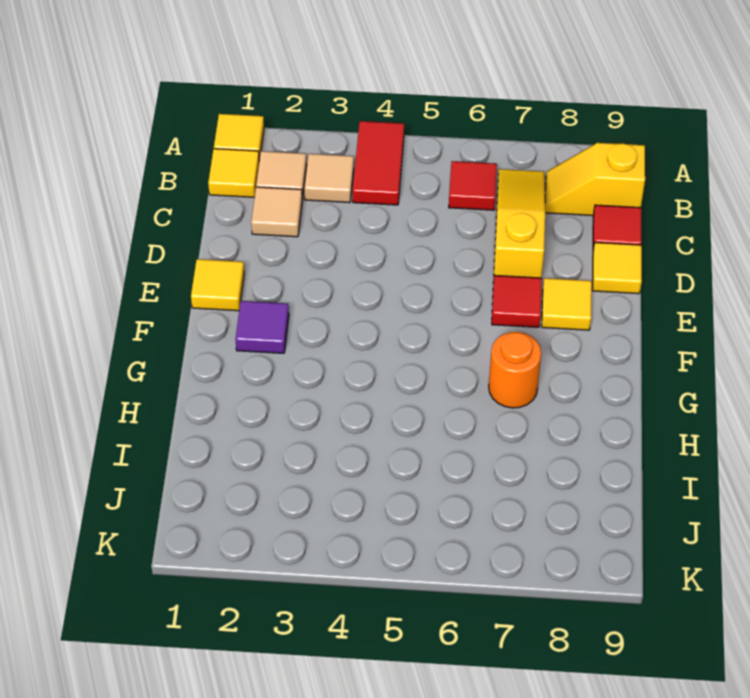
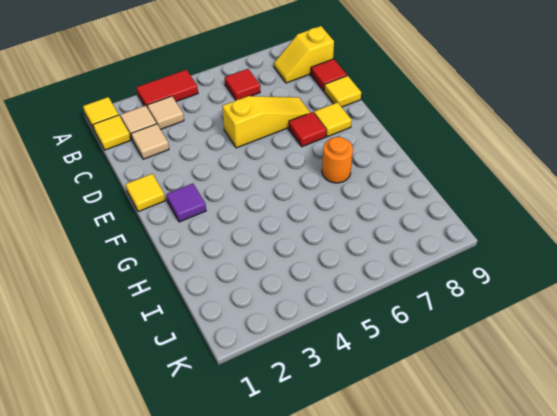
red 1x2 tile [353,121,404,205] -> red 1x2 tile turned to [136,70,198,108]
yellow 1x3 slope [493,169,545,283] -> yellow 1x3 slope turned to [222,96,310,148]

